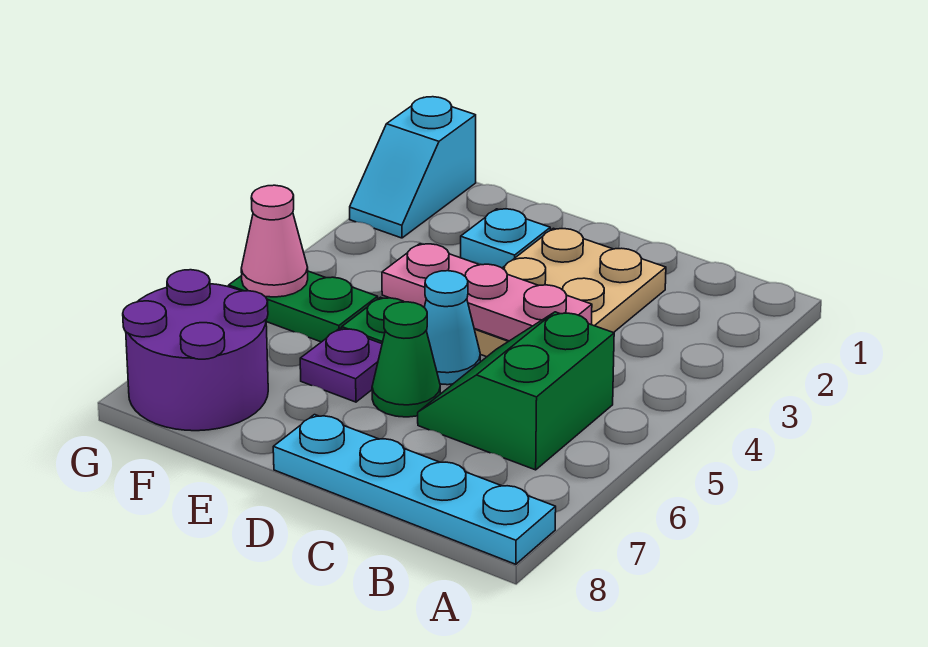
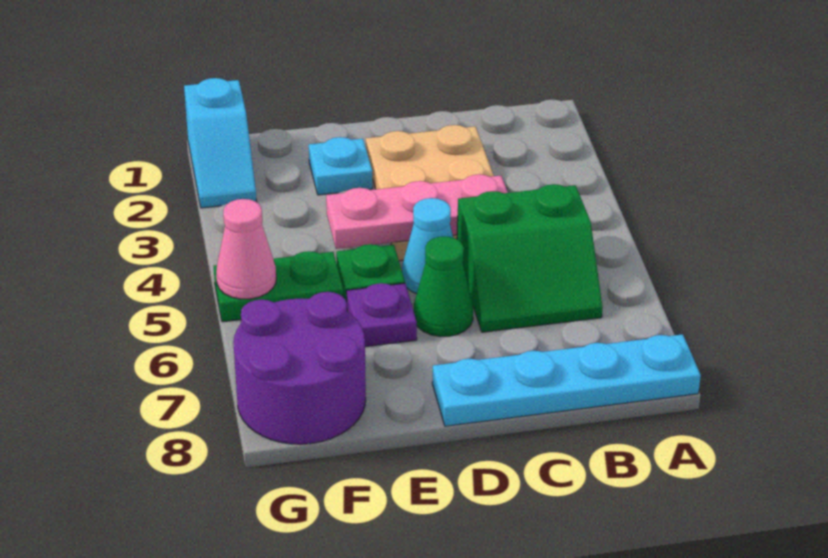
green 2x2 slope [418,312,614,470] -> green 2x2 slope turned to [457,184,603,332]

